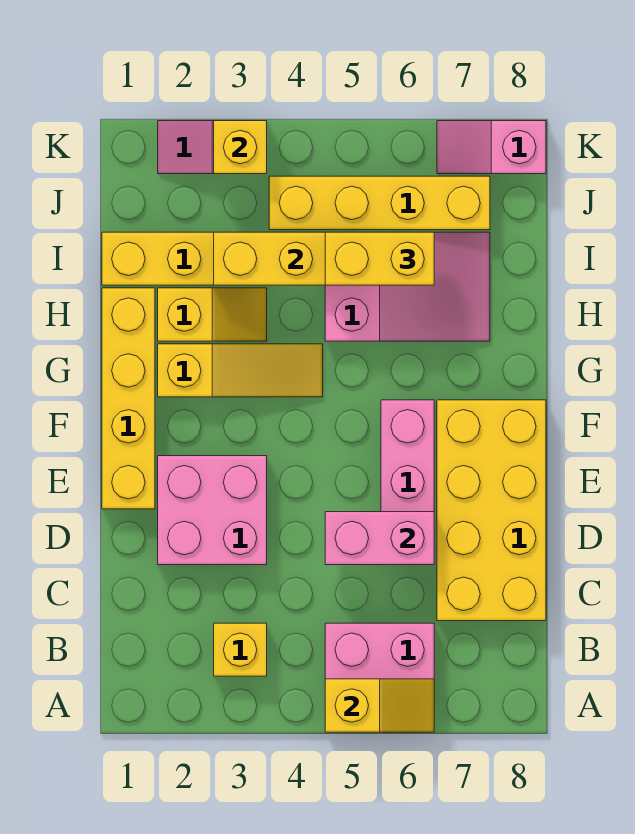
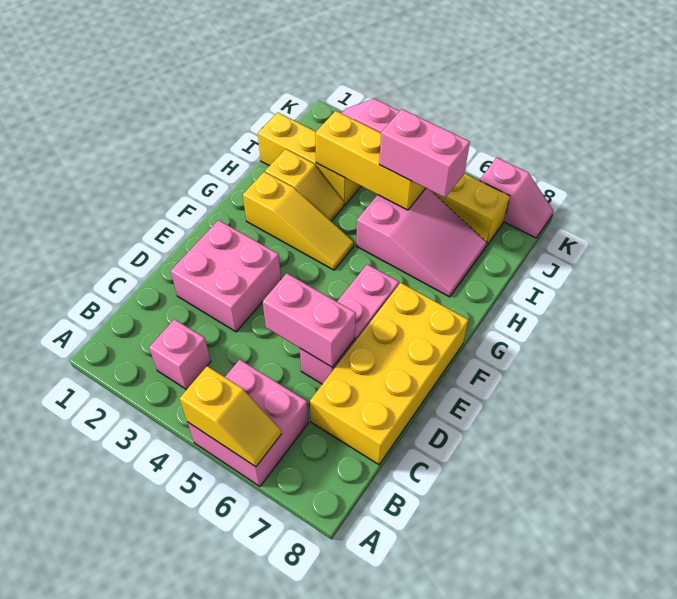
yellow 1x1 brick [214,623,267,676] -> pink 1x1 brick [149,319,211,390]
yellow 1x4 brick [102,288,155,509] -> none
yellow 1x2 brick [325,232,434,285] -> pink 1x2 brick [379,109,470,198]
yellow 1x1 brick [214,121,267,174] -> none
pink 1x2 slope [437,121,546,174] -> pink 1x2 slope turned to [480,158,553,238]

